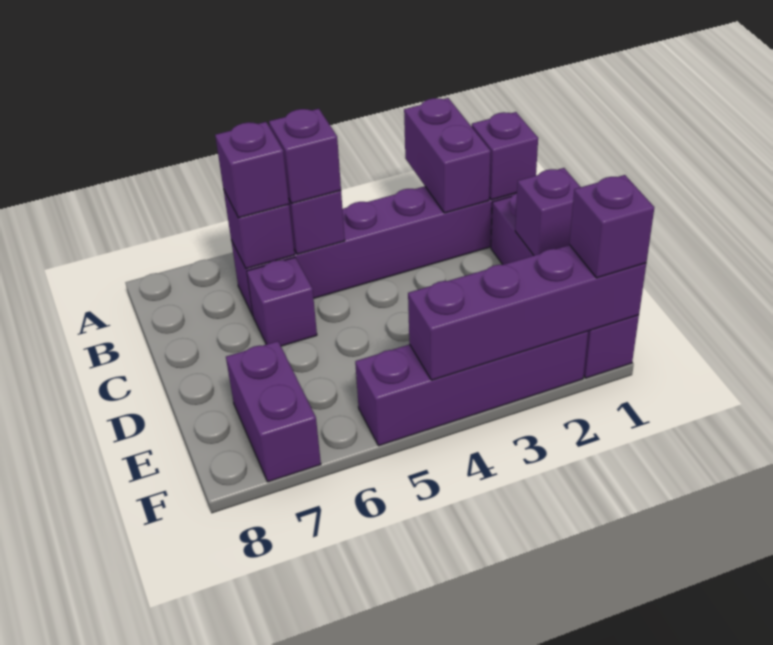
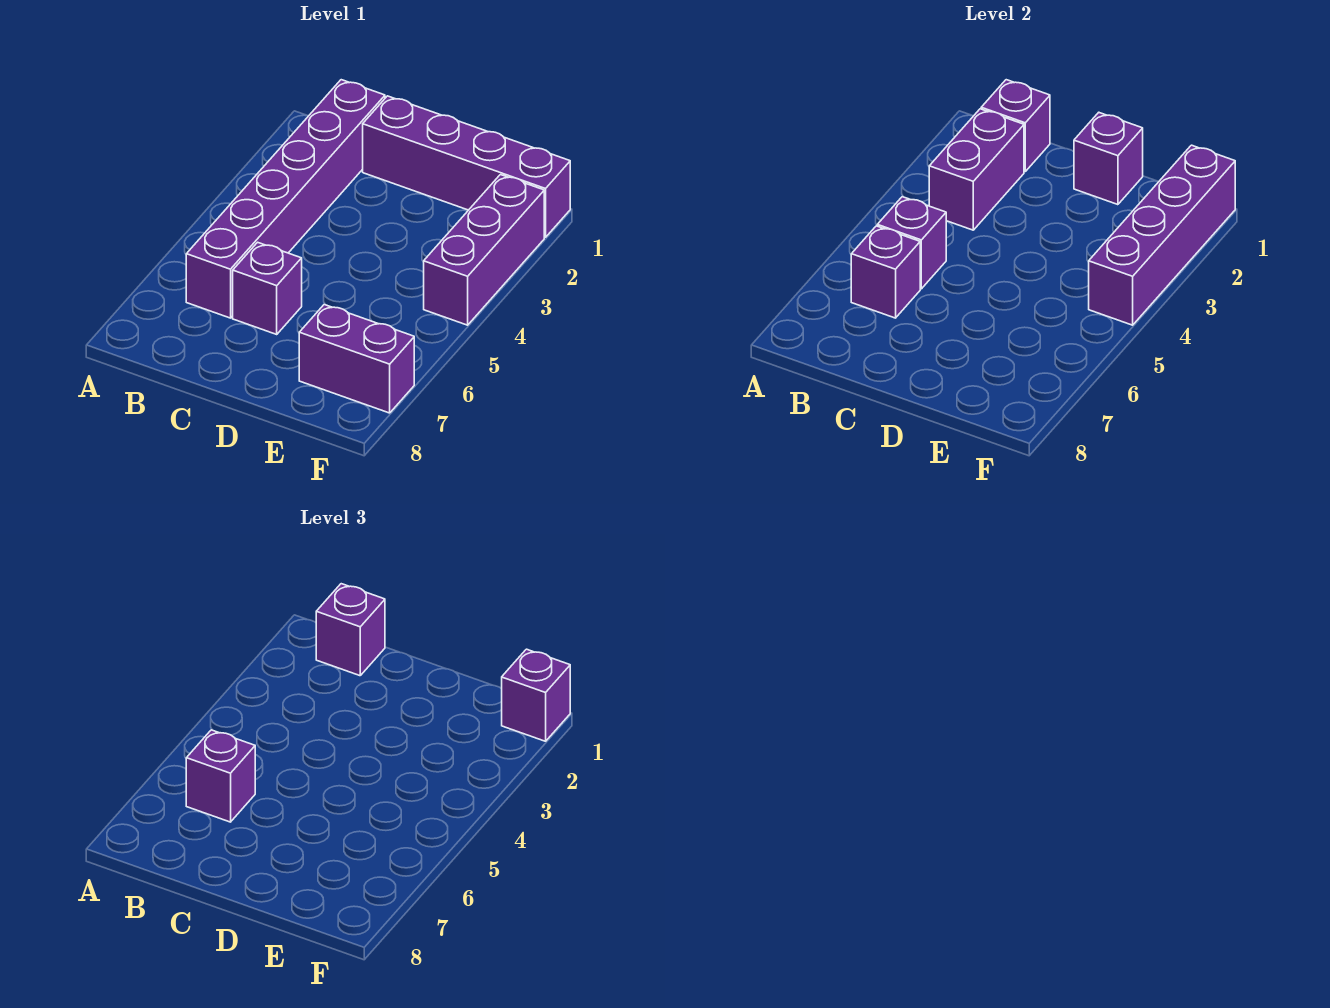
purple 1x2 brick [404,98,491,213] -> purple 1x2 brick turned to [929,109,1024,230]
purple 1x1 brick [269,109,341,203] -> purple 1x1 brick moved to [316,584,385,676]
purple 1x4 brick [355,331,588,446] -> purple 1x3 brick [424,175,544,325]

